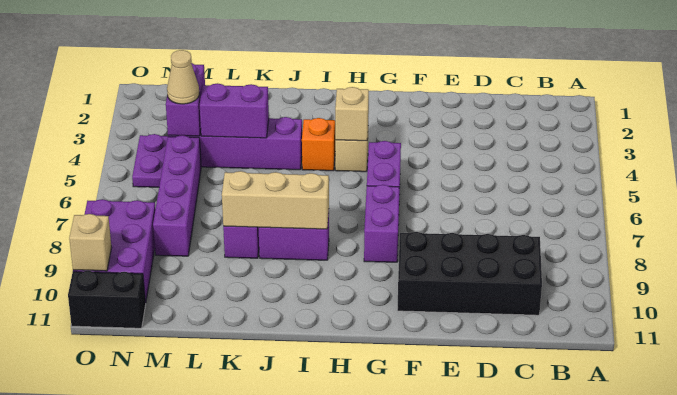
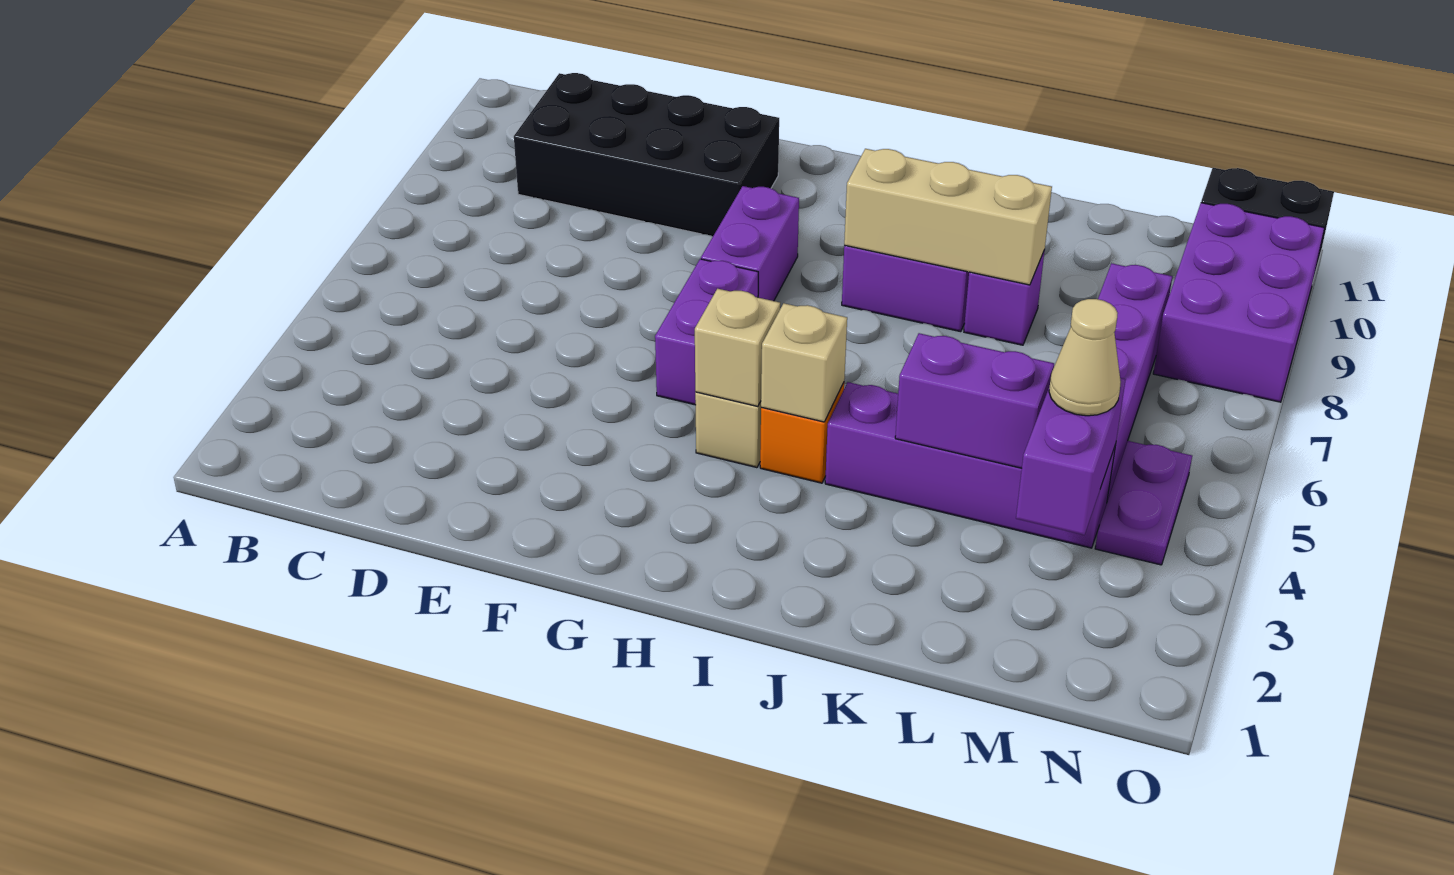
tan 1x1 brick [69,214,112,271] -> tan 1x1 brick moved to [761,303,847,422]

